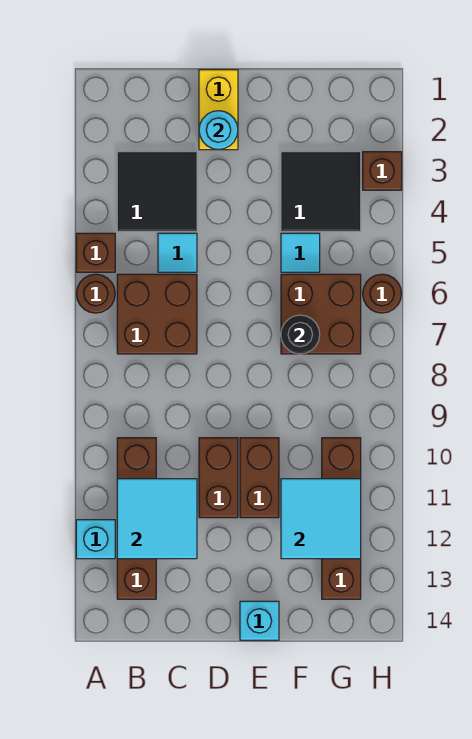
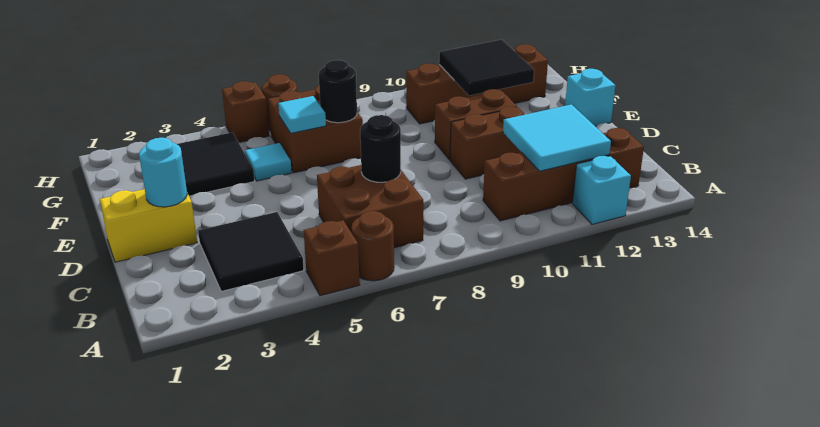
cyan 1x1 tile [158,233,197,272] -> cyan 1x1 tile moved to [278,96,326,133]
none -> black 1x1 round brick [360,115,401,182]
cyan 2x2 tile [281,479,361,559] -> black 2x2 tile [439,40,534,96]
brown 1x1 brick [363,152,402,190] -> brown 1x1 brick moved to [222,81,269,142]

